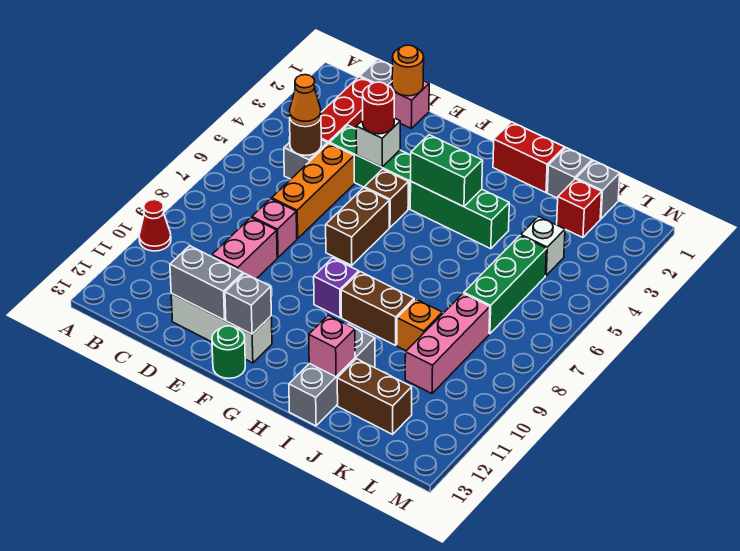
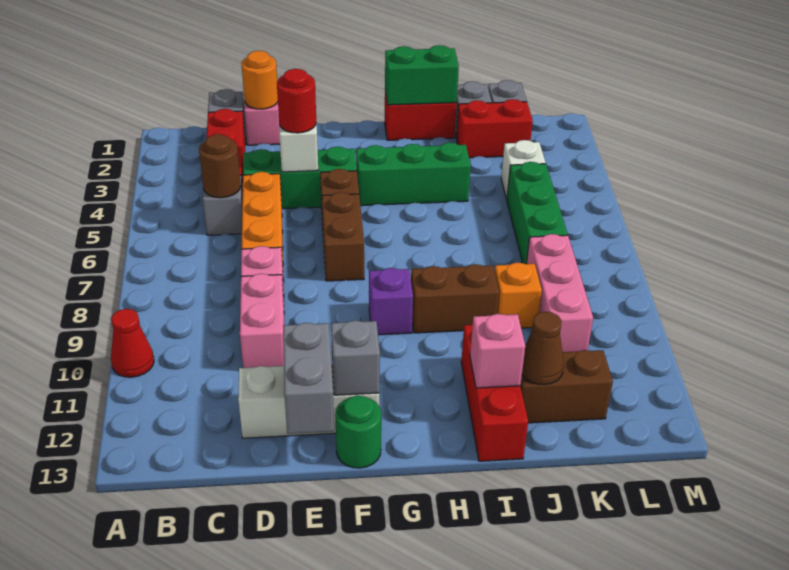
orange 1x1 cone [289,75,321,126] -> none
grey 1x2 brick [170,246,243,320] -> grey 1x2 brick turned to [283,323,334,434]
green 1x2 brick [411,135,483,207] -> green 1x2 brick moved to [385,45,459,105]
grey 1x3 brick [289,325,375,426] -> red 1x3 brick [461,325,528,461]
none -> brown 1x1 cone [522,312,564,385]
red 1x1 brick [557,179,602,238] -> red 1x2 brick [456,99,533,158]

